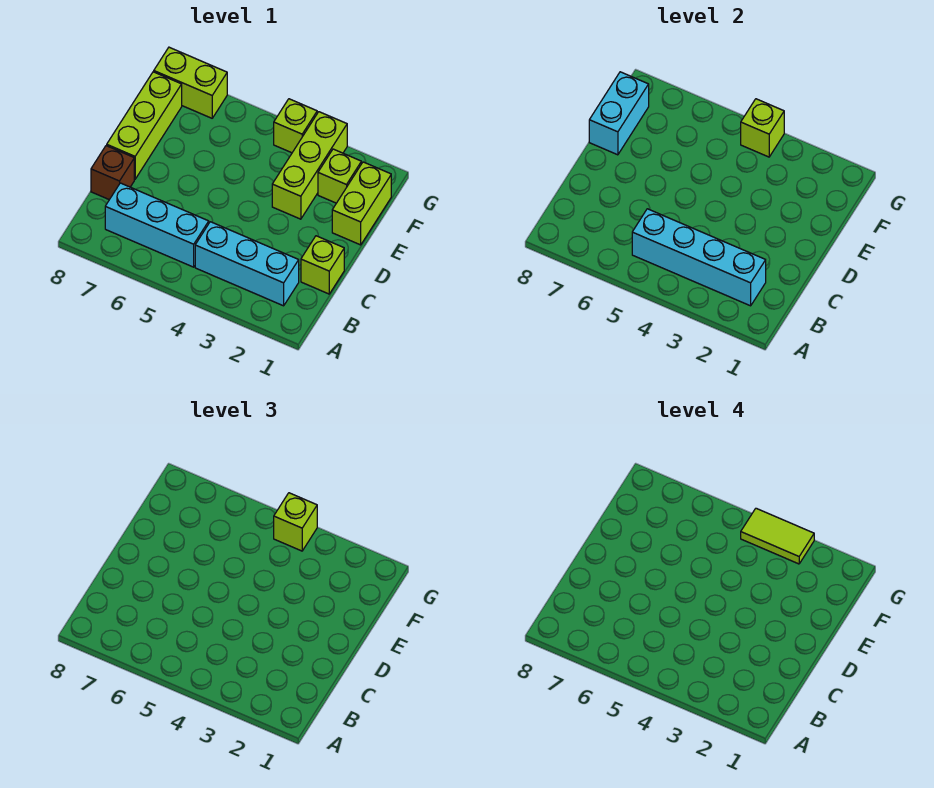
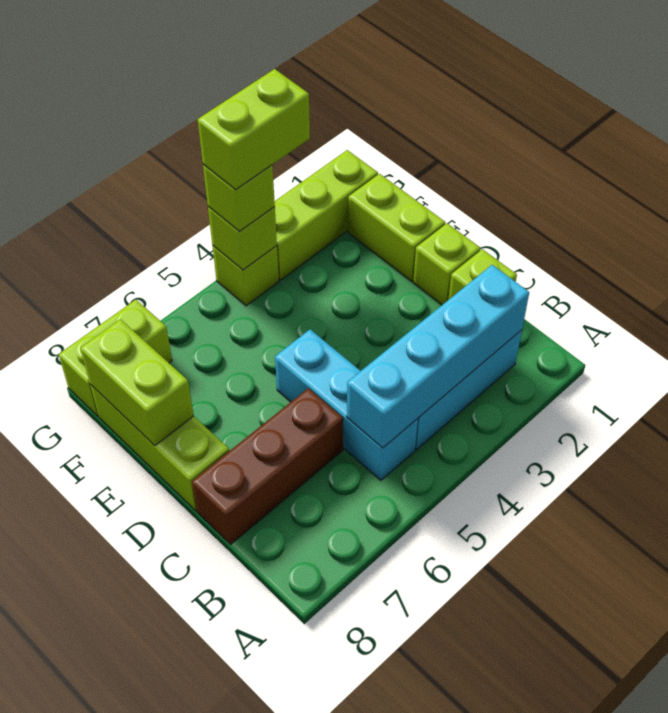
cyan 1x3 brick [105,183,209,267] -> cyan 1x3 brick turned to [275,329,418,480]
brown 1x1 brick [91,146,134,200] -> brown 1x3 brick [192,388,343,544]
lime 1x3 brick [272,112,347,219] -> lime 1x3 brick turned to [274,150,378,280]
cyan 1x2 brick [589,72,649,155] -> lime 1x2 brick [80,319,194,445]
lime 1x1 brick [318,149,361,203] -> lime 1x1 brick moved to [413,223,481,305]
lime 1x2 tile [741,508,814,564] -> lime 1x2 brick [198,69,310,190]

